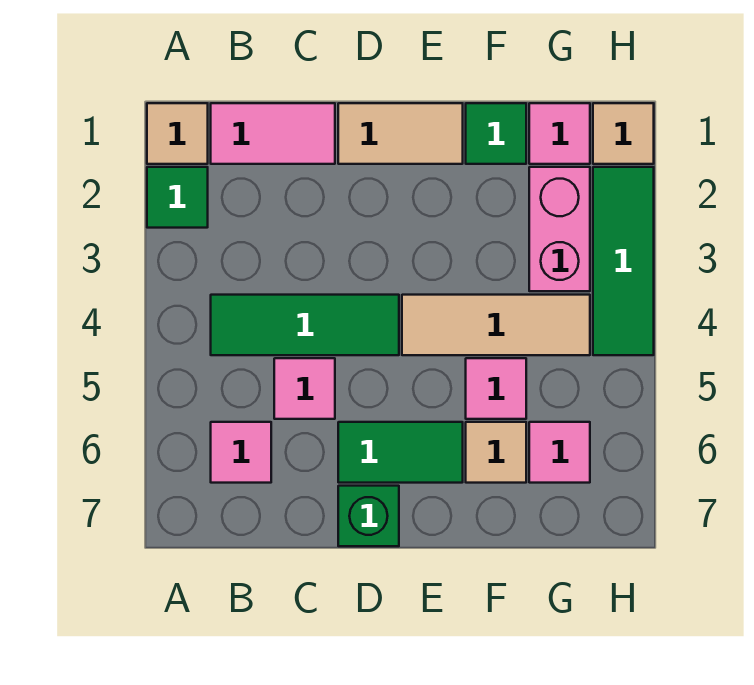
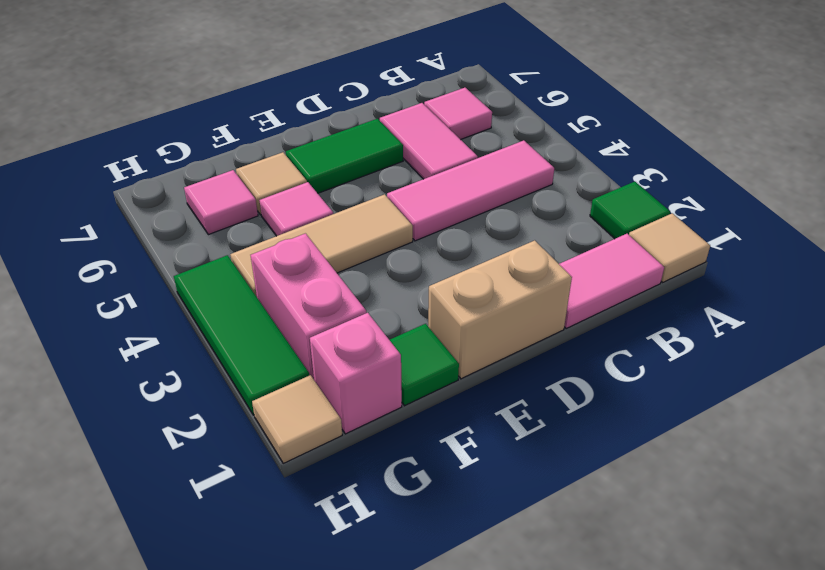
green 1x3 tile [211,295,399,355] -> pink 1x3 tile [387,140,554,241]
pink 1x1 tile [274,358,335,419] -> pink 1x2 tile [380,103,478,179]
tan 1x2 tile [338,103,463,164] -> tan 1x2 brick [428,240,572,379]
green 1x1 brick [338,486,399,546] -> none
pink 1x1 tile [529,103,590,164] -> pink 1x1 brick [310,313,402,434]

